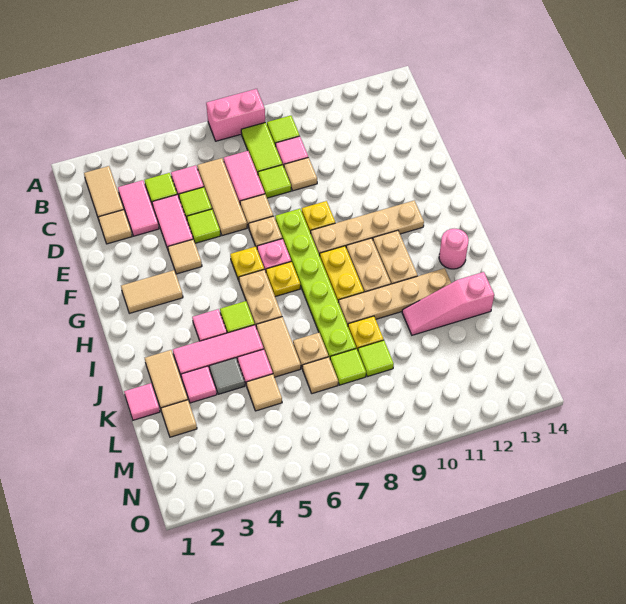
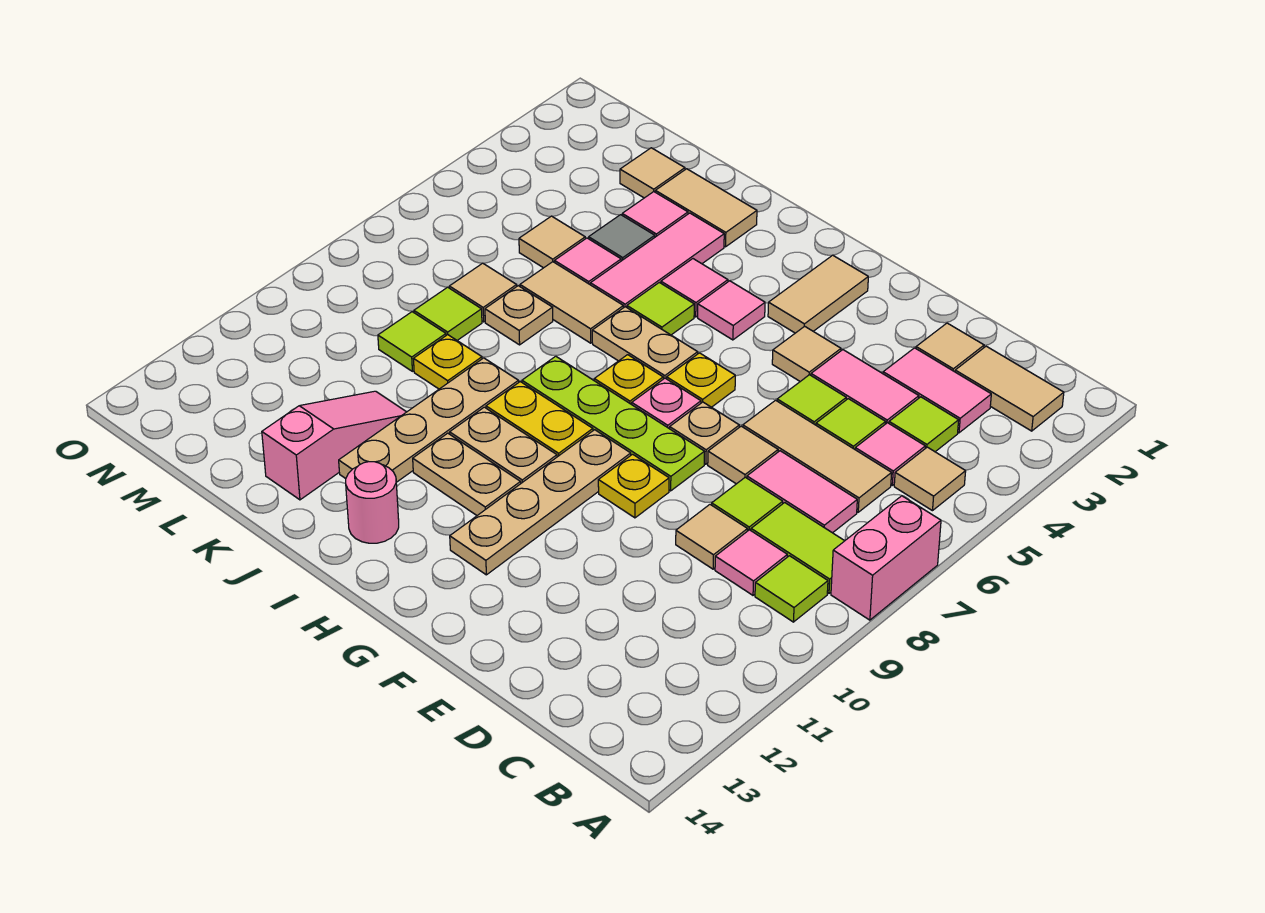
none -> tan 1x1 tile [894,447,966,511]
lime 1x6 plate [275,209,356,358] -> lime 1x4 plate [522,356,704,491]
pink 1x1 tile [124,383,160,420] -> pink 1x1 tile moved to [698,281,765,340]

